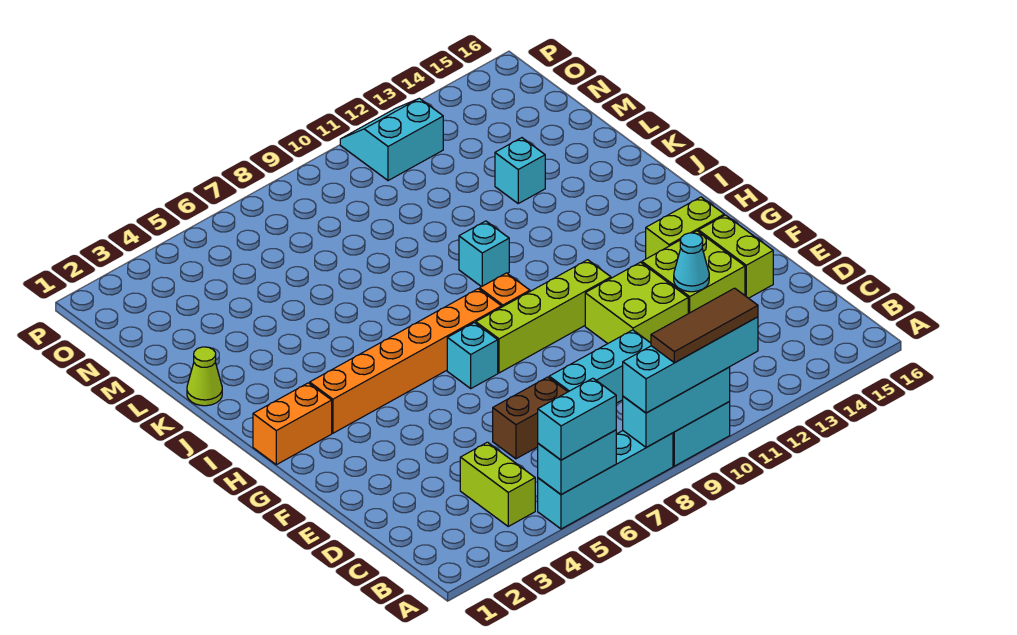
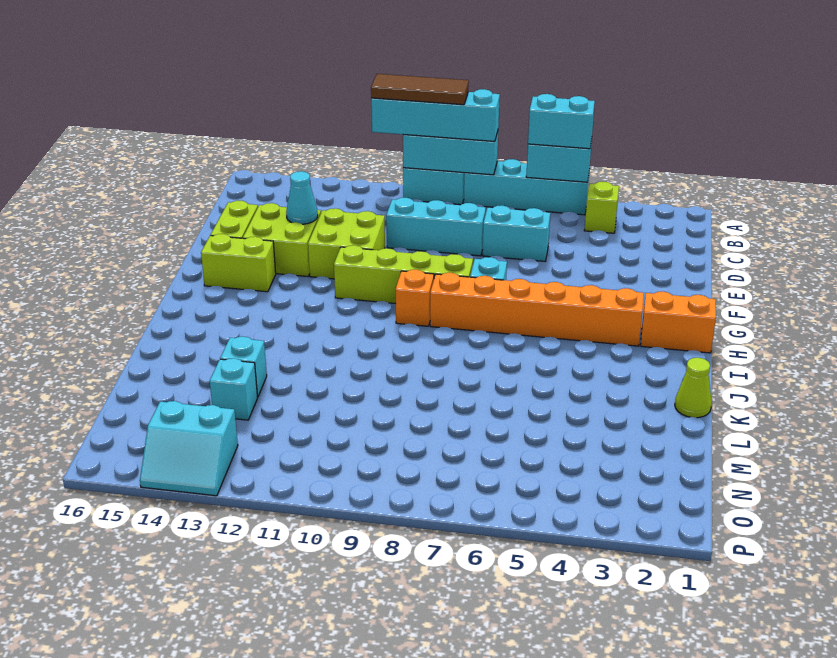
lime 1x2 brick [460,442,535,526] -> lime 1x1 brick [584,182,619,233]
brown 1x2 brick [493,377,568,459] -> cyan 1x2 brick [483,205,550,261]
cyan 1x1 brick [459,221,509,287] -> cyan 1x1 brick moved to [210,358,258,420]
cyan 2x2 slope [340,98,443,181] -> cyan 2x2 slope moved to [140,401,238,496]

